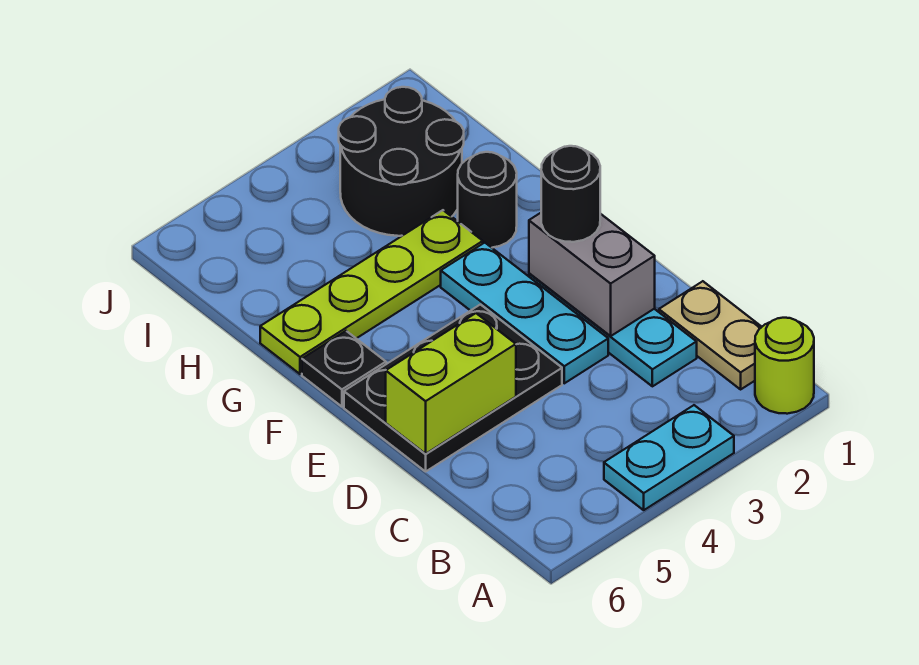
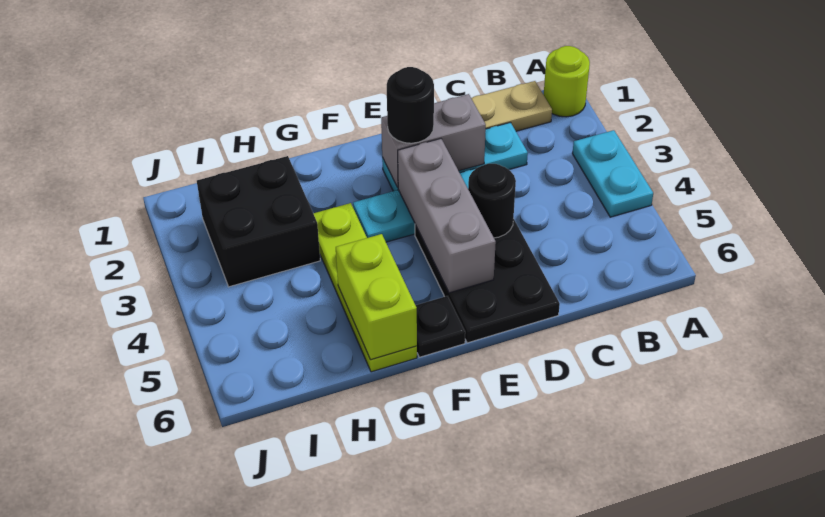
lime 1x2 brick [386,313,516,454] -> lime 1x2 brick moved to [336,234,417,360]
none -> grey 1x3 brick [398,139,496,293]
black 1x1 round brick [458,152,517,248] -> black 1x1 round brick moved to [468,164,516,238]
black 2x2 round brick [339,87,464,236] -> black 2x2 brick [197,156,320,287]

